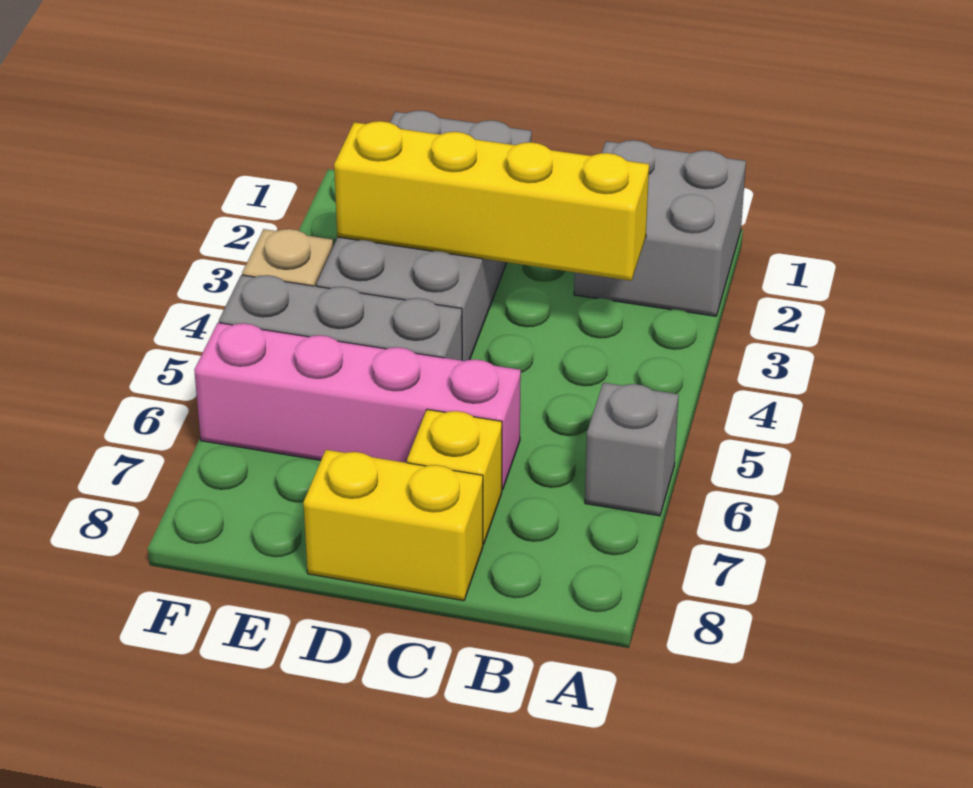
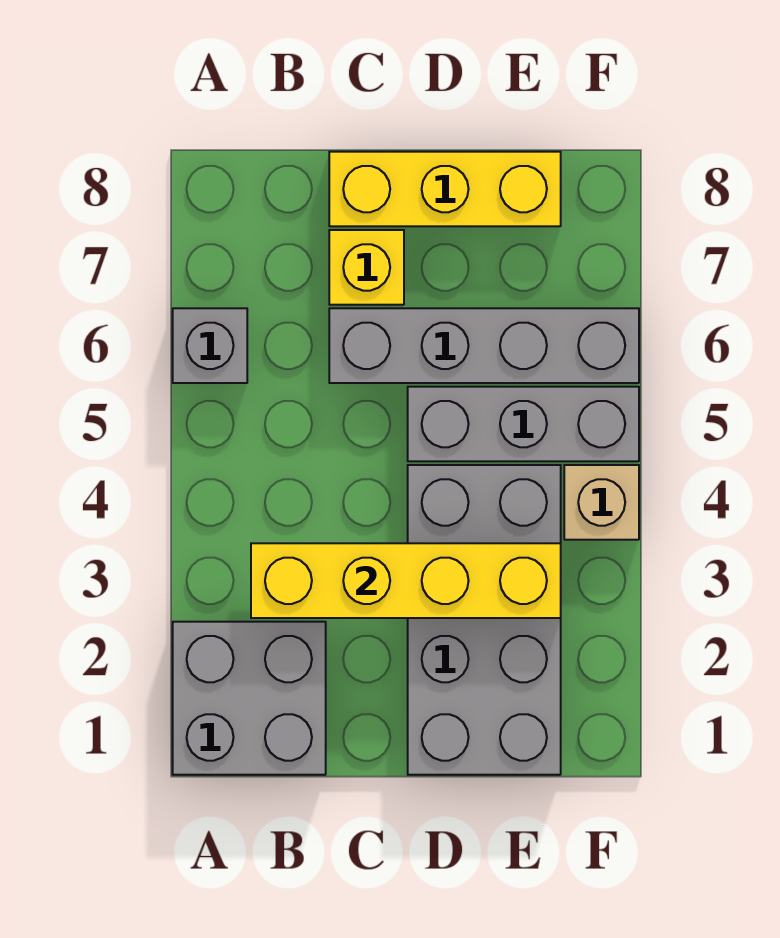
pink 1x4 brick [194,323,521,490] -> grey 1x4 brick [329,308,639,383]
yellow 1x2 brick [303,450,483,601] -> yellow 1x3 brick [329,152,561,226]

